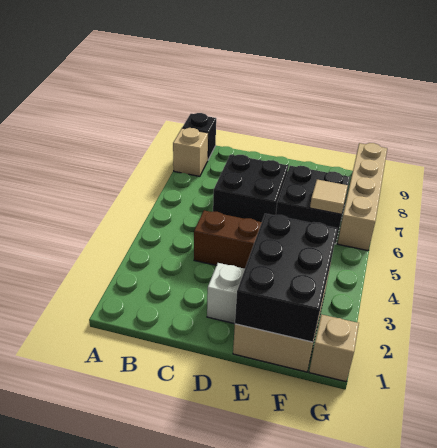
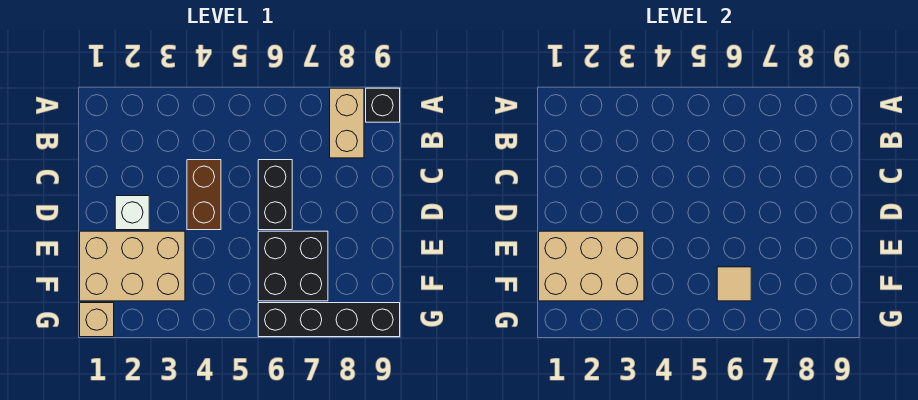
tan 1x1 brick [173,128,208,176] -> tan 1x2 brick [330,88,364,158]
black 2x2 brick [213,154,288,222] -> black 1x2 brick [258,160,292,230]
black 2x3 brick [235,214,337,342] -> tan 2x3 brick [539,231,644,301]
tan 1x4 brick [338,143,387,251] -> black 1x4 brick [258,303,400,337]

